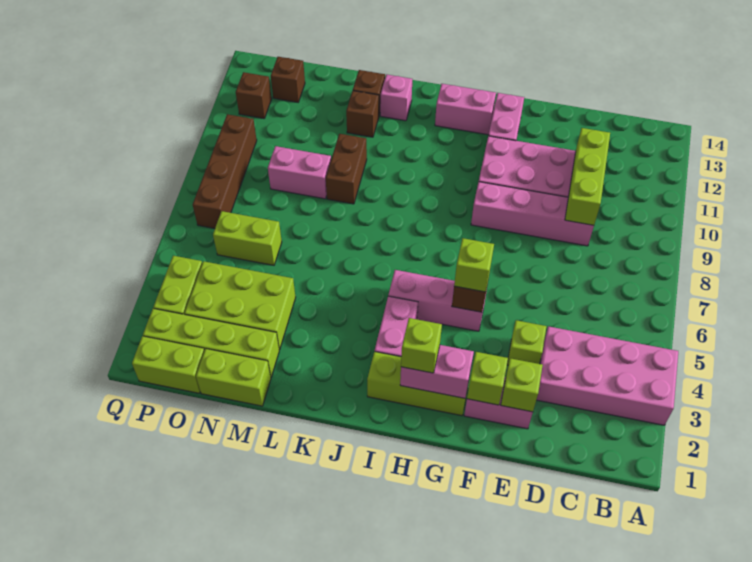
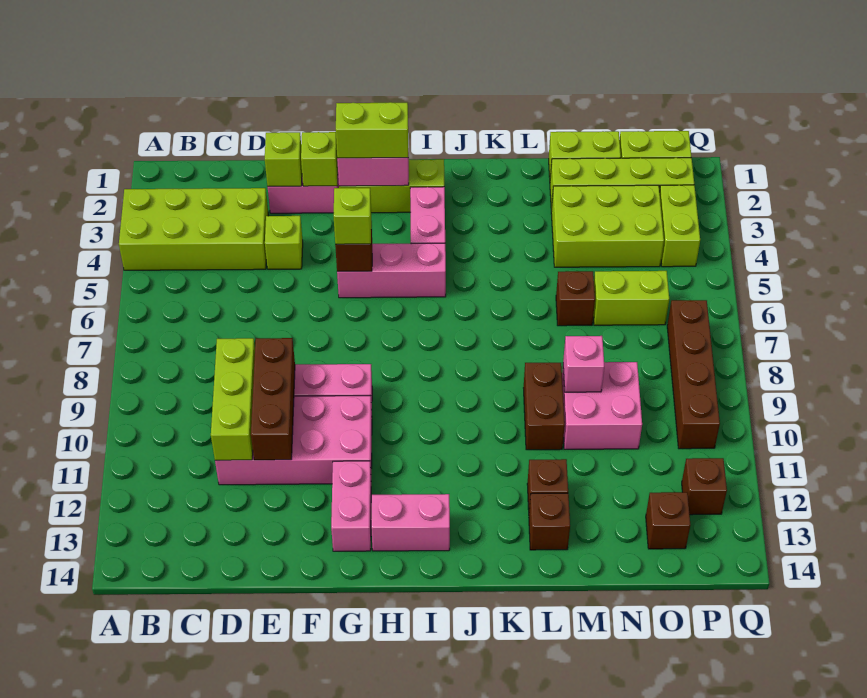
pink 2x4 brick [537,326,678,425] -> lime 2x4 brick [119,188,268,270]
none -> brown 1x3 brick [251,338,295,460]
lime 1x1 brick [401,318,442,373] -> lime 1x2 brick [336,102,408,158]
pink 1x1 brick [380,74,412,121] -> pink 1x1 brick moved to [563,336,604,392]
none -> brown 1x1 brick [556,271,595,326]
pink 1x2 brick [268,146,331,199] -> pink 2x2 brick [562,362,642,449]

